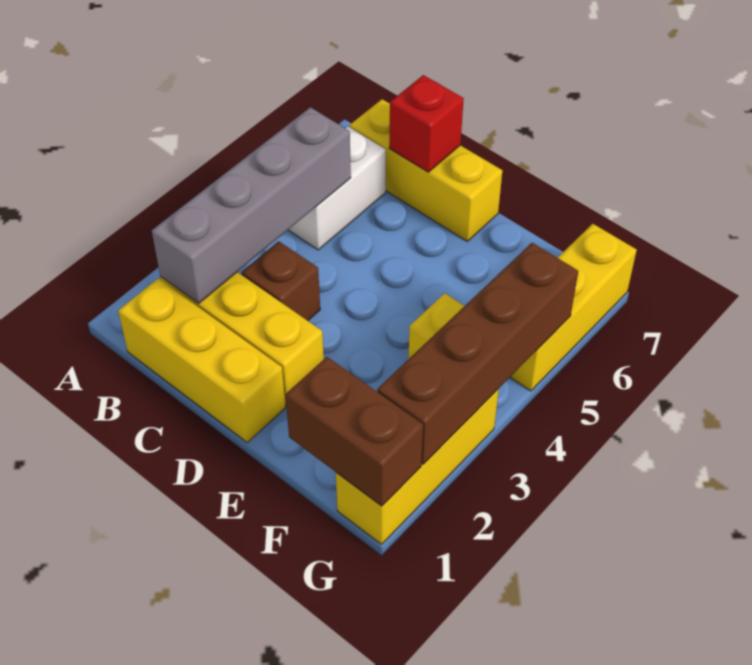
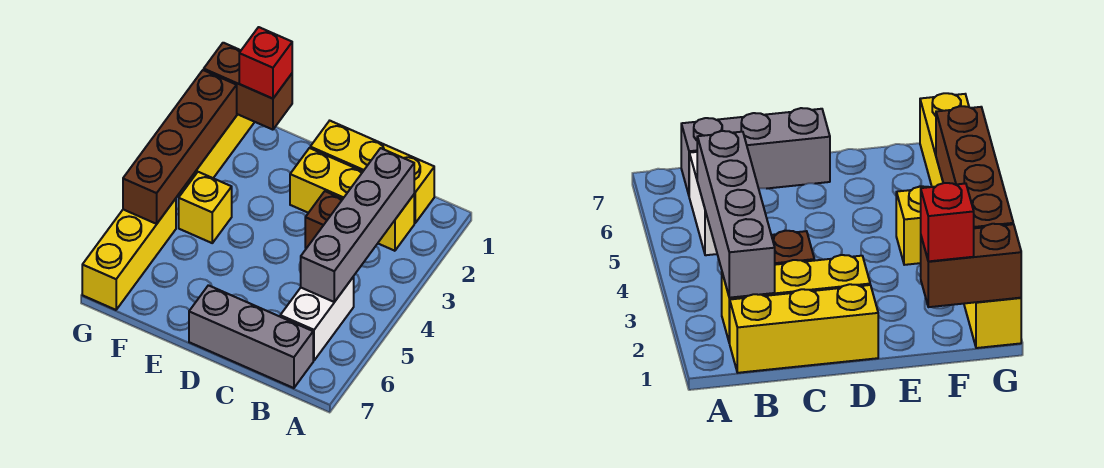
yellow 1x3 brick [350,99,502,241] -> grey 1x3 brick [189,285,313,388]
red 1x1 brick [389,75,464,172] -> red 1x1 brick moved to [239,27,292,99]

